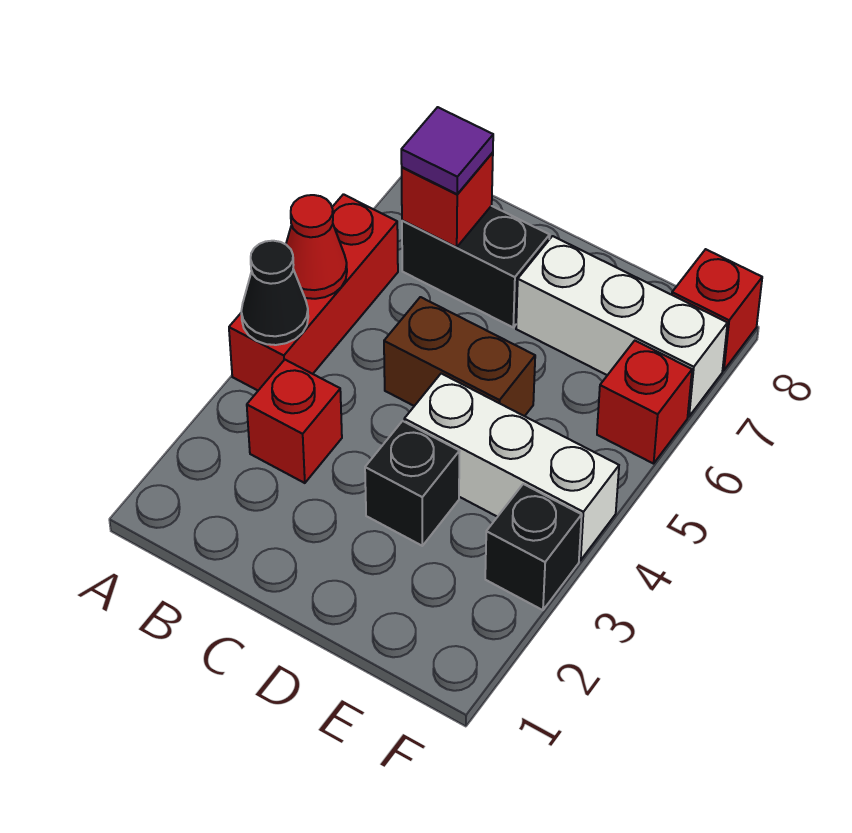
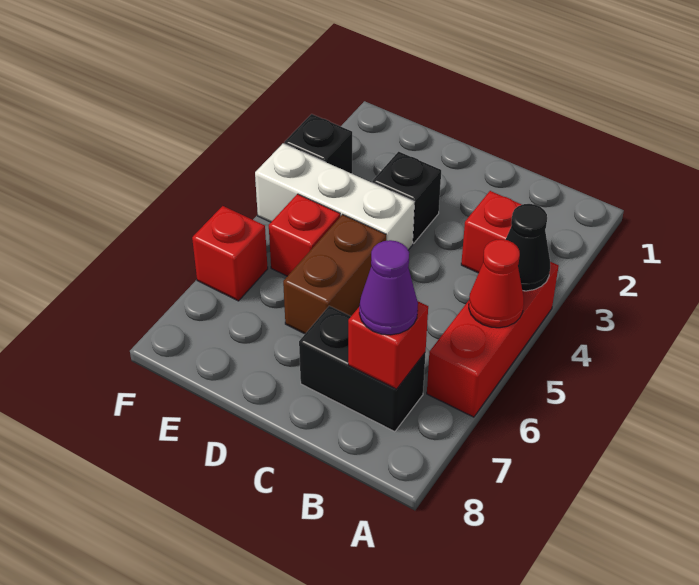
purple 1x1 tile [401,107,493,194] -> purple 1x1 cone [359,240,418,335]
brown 1x2 brick [384,297,535,416] -> brown 1x2 brick turned to [283,215,386,334]
white 1x3 brick [516,236,727,416] -> none
red 1x1 brick [672,249,762,370] -> red 1x1 brick moved to [269,194,340,276]

